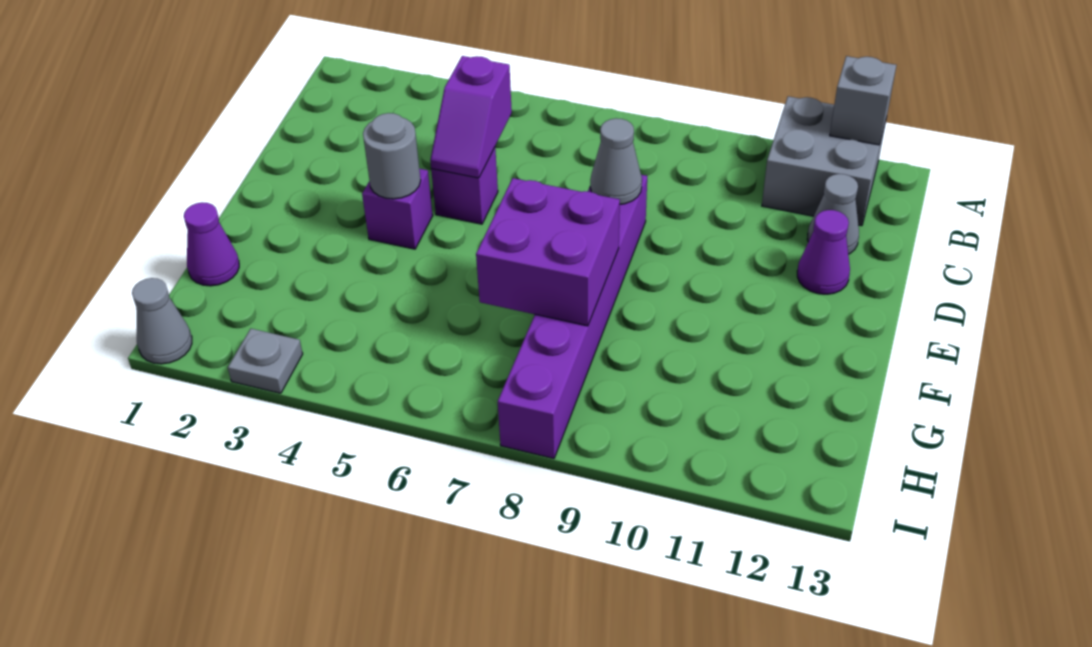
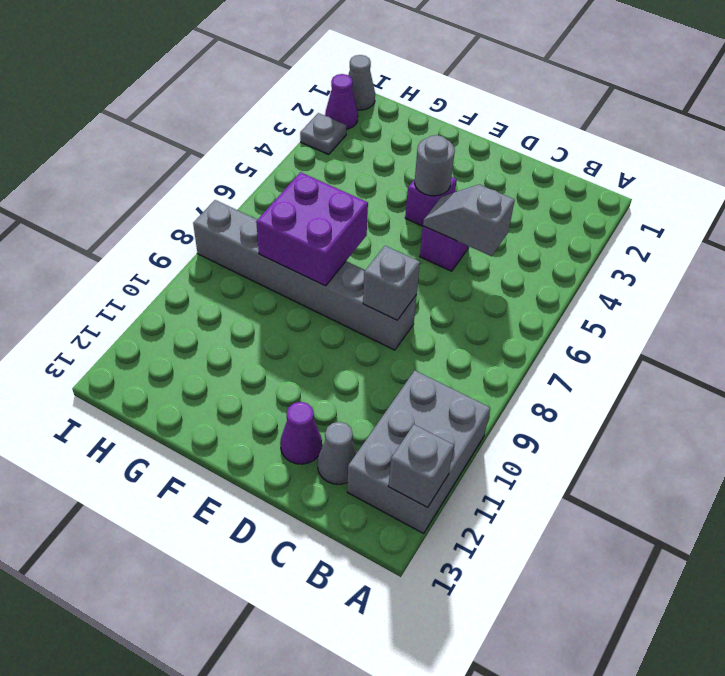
grey 2x2 brick [762,96,886,226] -> grey 2x3 brick [347,371,490,533]
purple 1x2 slope [430,56,512,178] -> grey 1x2 slope [423,184,515,256]
purple 1x6 brick [498,175,647,459] -> grey 1x6 brick [193,200,417,350]
grey 1x1 cone [590,118,642,204] -> grey 1x1 brick [363,246,420,320]
purple 1x1 cone [184,202,239,286] -> purple 1x1 cone moved to [325,74,358,129]

